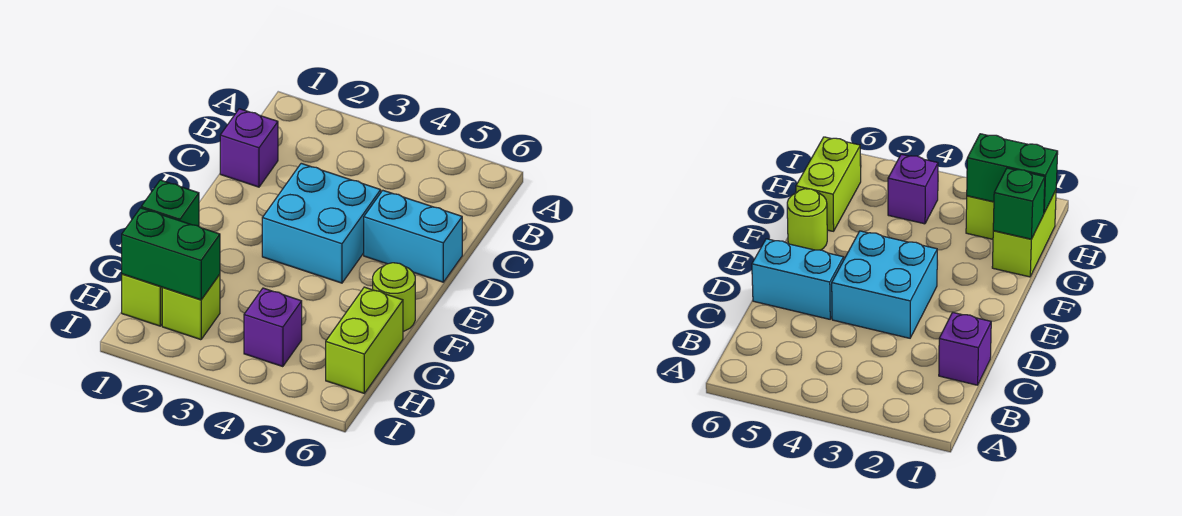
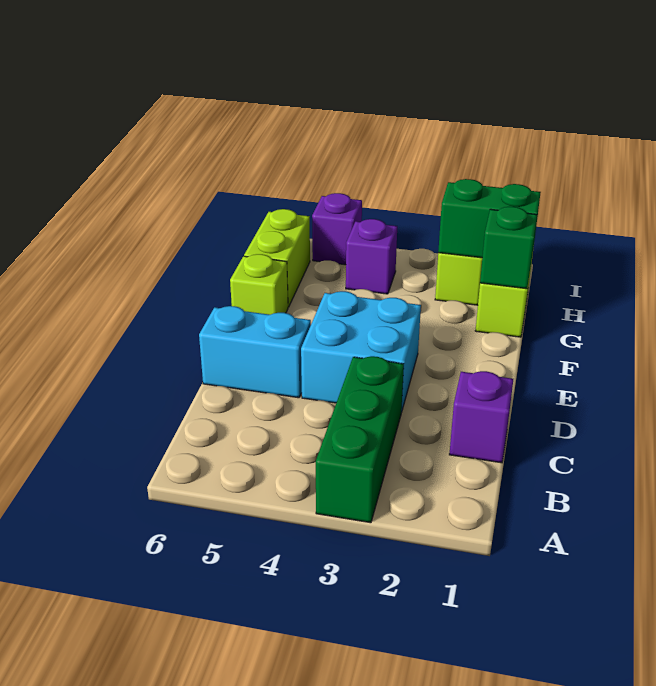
none -> green 1x3 brick [316,356,404,523]
lime 1x1 round brick [373,263,415,331] -> lime 1x1 brick [230,254,288,315]
none -> purple 1x1 brick [312,193,362,265]

